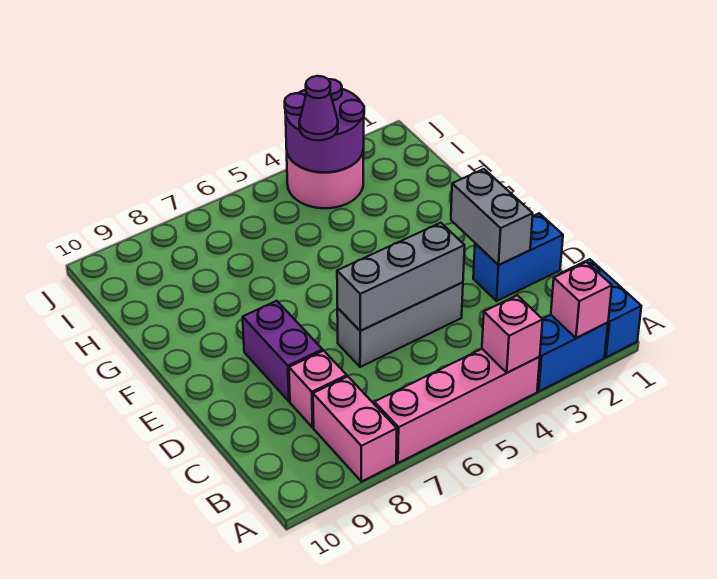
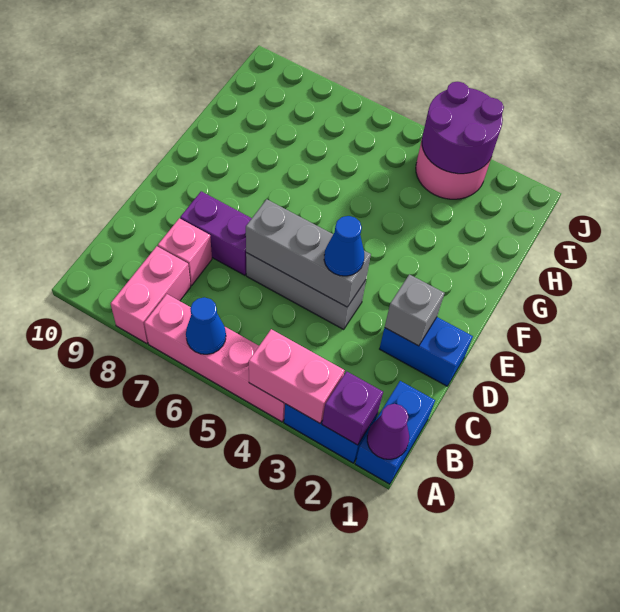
pink 1x1 brick [551,262,612,338] -> purple 1x1 brick [322,371,383,445]
pink 1x1 brick [482,295,543,373] -> pink 1x2 brick [249,329,345,423]
none -> blue 1x1 cone [186,297,226,354]
grey 1x2 brick [451,169,533,265] -> grey 1x1 brick [385,274,444,346]
none -> blue 1x1 cone [324,216,364,276]
purple 1x2 brick [243,301,323,401] -> purple 1x2 brick turned to [180,191,252,275]
purple 1x1 cone [299,76,338,140] -> purple 1x1 cone moved to [367,404,409,459]

